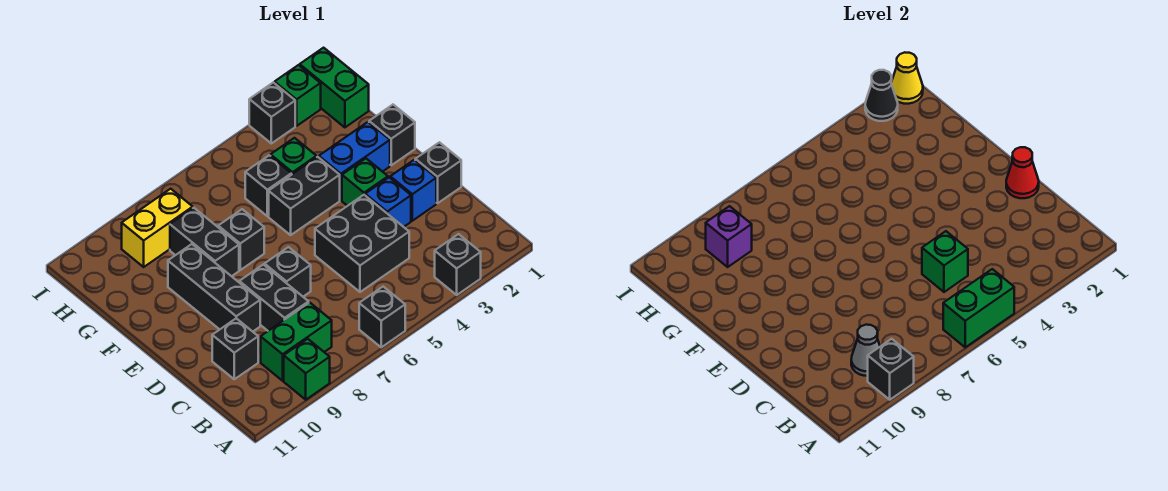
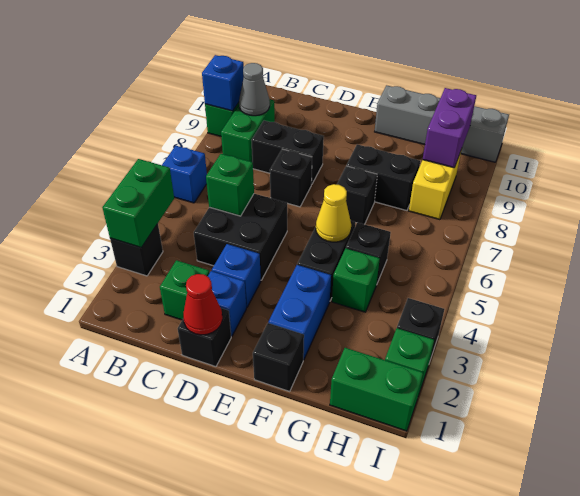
green 1x2 brick [943,269,1014,347] -> green 1x2 brick moved to [102,159,174,248]
black 1x1 brick [359,287,405,347] -> blue 1x1 brick [162,146,207,203]
black 1x1 brick [868,339,914,400] -> blue 1x1 brick [202,55,244,111]
black 1x1 brick [212,318,258,379] -> none
black 1x3 brick [168,244,260,332] -> none
green 1x1 brick [342,158,388,206] -> green 1x1 brick moved to [160,260,209,320]
none -> grey 1x4 brick [375,85,509,162]
purple 1x1 brick [706,206,752,267] -> purple 1x2 brick [423,88,476,168]
yellow 1x1 cone [891,52,923,104] -> yellow 1x1 cone moved to [316,184,351,242]
black 1x1 cone [865,70,898,121] -> none

